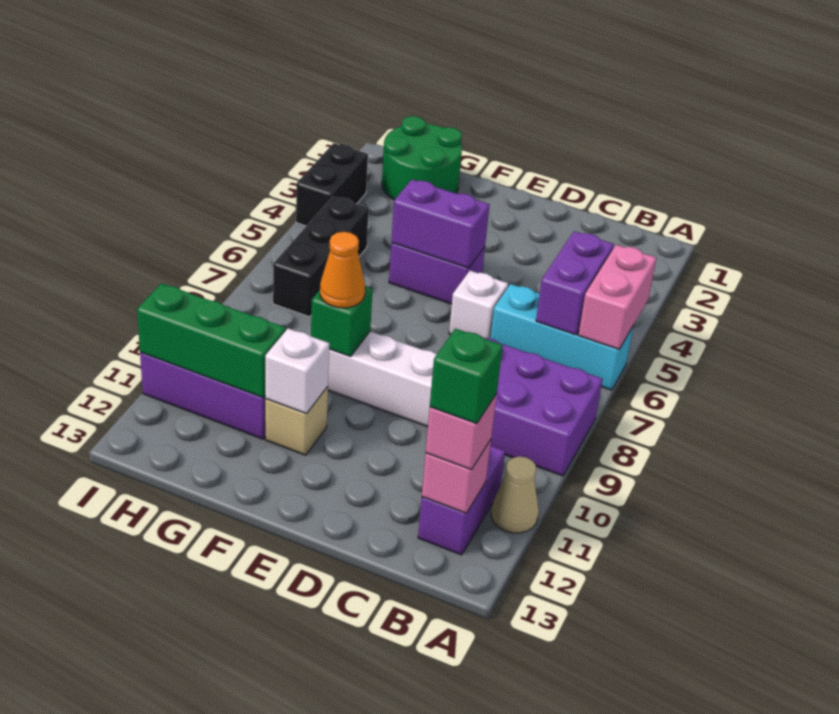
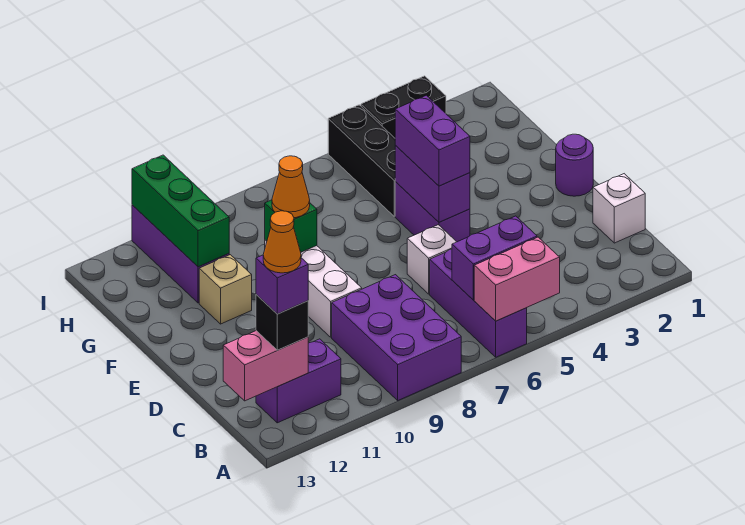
cyan 1x3 brick [490,284,633,390] -> purple 1x3 brick [430,249,527,357]
tan 1x1 cone [491,456,539,533] -> none
pink 1x1 brick [422,440,491,513] -> pink 1x2 brick [223,331,308,401]
pink 1x1 brick [426,394,497,470] -> black 1x1 brick [256,294,308,350]
green 1x1 brick [430,329,503,424] -> purple 1x1 brick [256,255,308,314]
none -> orange 1x1 cone [263,211,301,273]
none -> purple 1x1 round brick [556,134,593,196]
none -> purple 1x2 brick [395,95,470,186]
white 1x1 brick [265,328,329,414] -> white 1x1 brick moved to [593,174,645,243]
green 2x2 round brick [382,116,462,200] -> none
black 1x3 brick [273,196,369,317] -> black 1x3 brick turned to [328,105,395,216]

